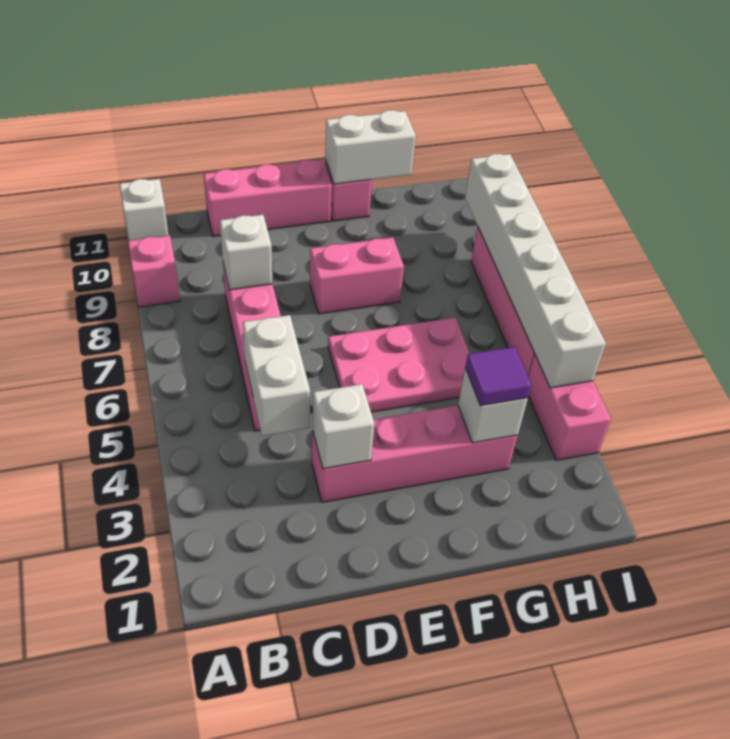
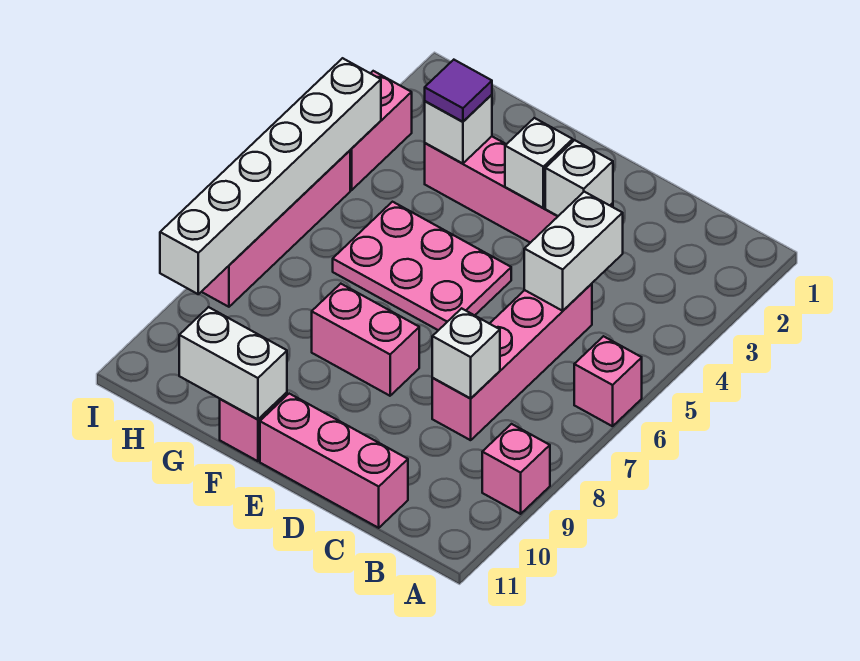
none -> pink 1x1 brick [574,336,642,426]
white 1x1 brick [120,179,169,241] -> white 1x1 brick moved to [505,118,573,208]

